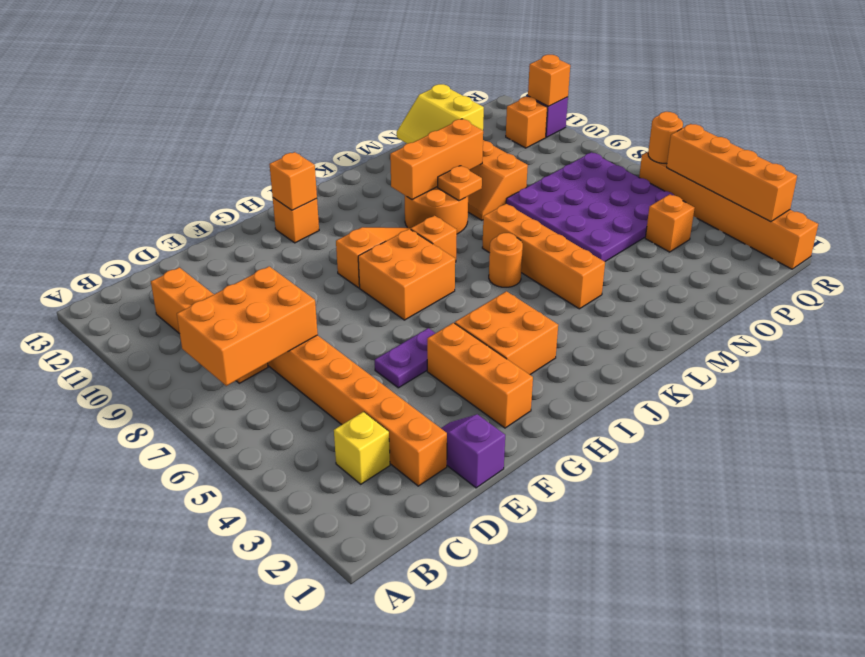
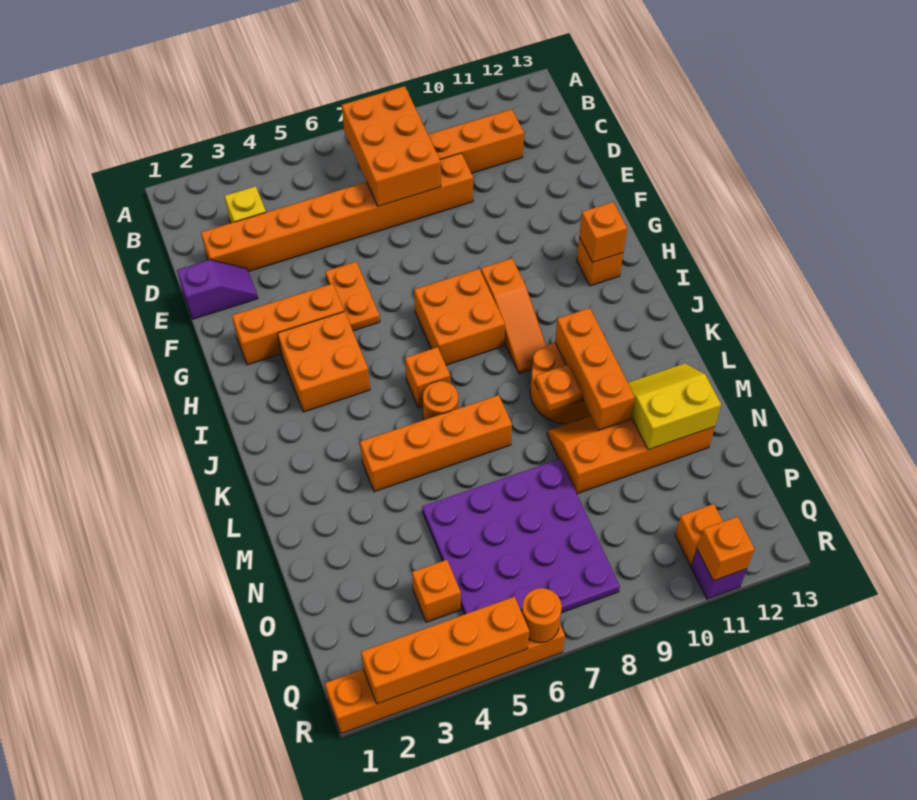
purple 1x2 plate [375,328,435,388] -> orange 1x2 plate [325,262,380,331]
orange 1x1 brick [411,216,457,262] -> orange 1x1 brick moved to [405,347,450,408]

